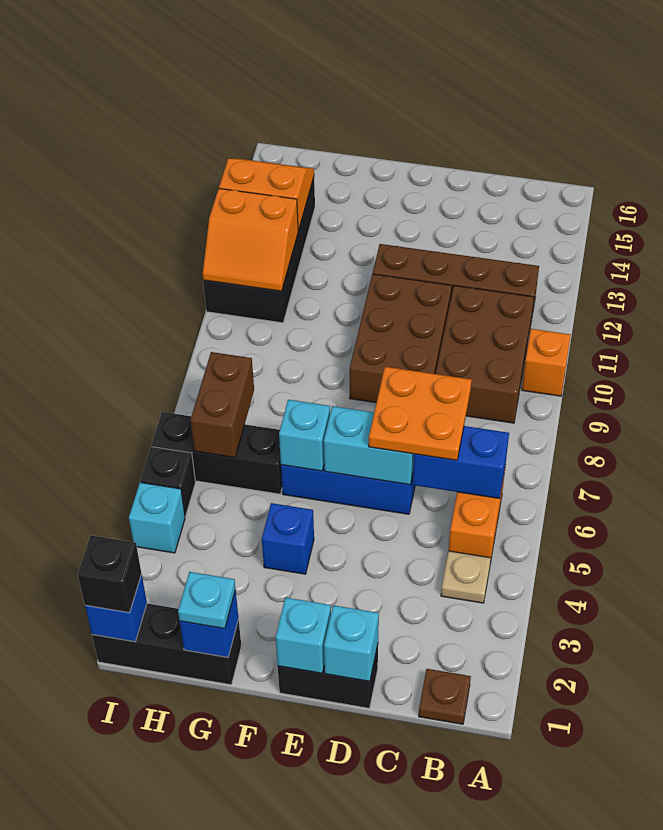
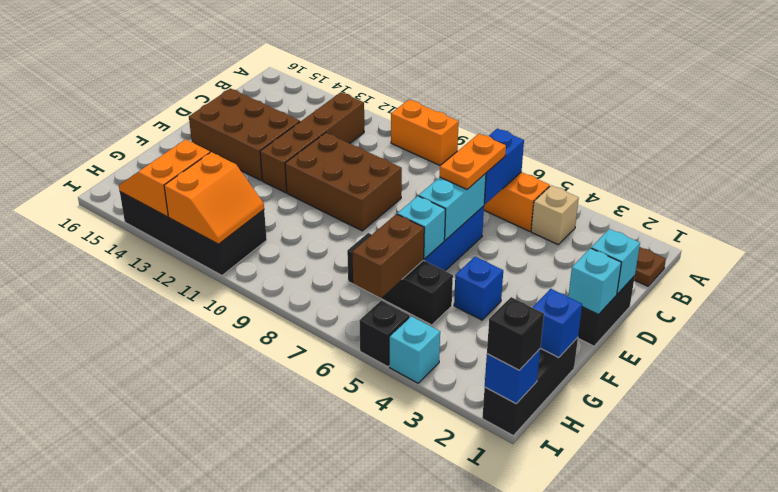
orange 1x1 brick [522,329,571,396] -> orange 1x2 brick [391,100,459,165]
tan 1x1 plate [441,551,491,603] -> tan 1x1 brick [531,185,579,245]
brown 2x3 brick [436,286,534,423] -> brown 2x3 brick moved to [189,88,300,181]
orange 2x2 plate [369,367,472,460] -> orange 1x2 plate [440,134,506,189]
cyan 1x1 plate [178,572,235,629] -> none
black 1x3 brick [152,412,282,494] -> black 1x3 brick turned to [347,233,453,325]
brown 1x2 brick [190,352,254,458] -> brown 1x2 brick turned to [352,214,424,298]

